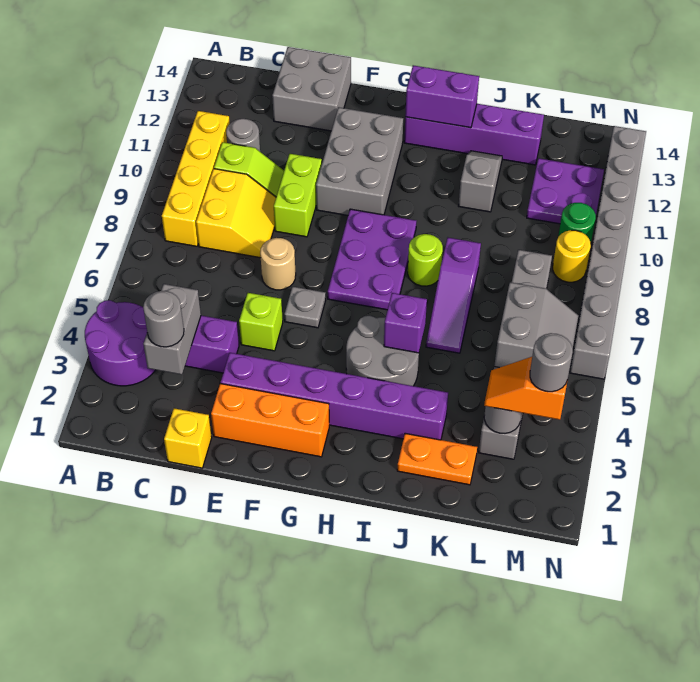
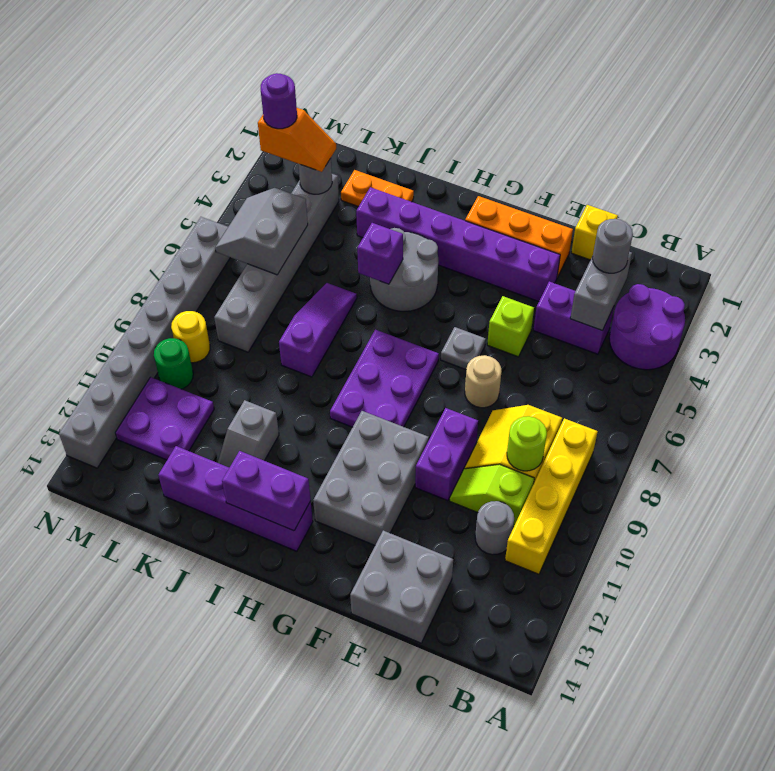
lime 1x2 brick [274,154,322,237] -> purple 1x2 brick [415,408,478,501]
lime 1x1 round brick [408,234,443,286] -> lime 1x1 round brick moved to [507,416,547,471]
grey 1x1 round brick [530,333,573,392] -> purple 1x1 round brick [261,73,297,129]

